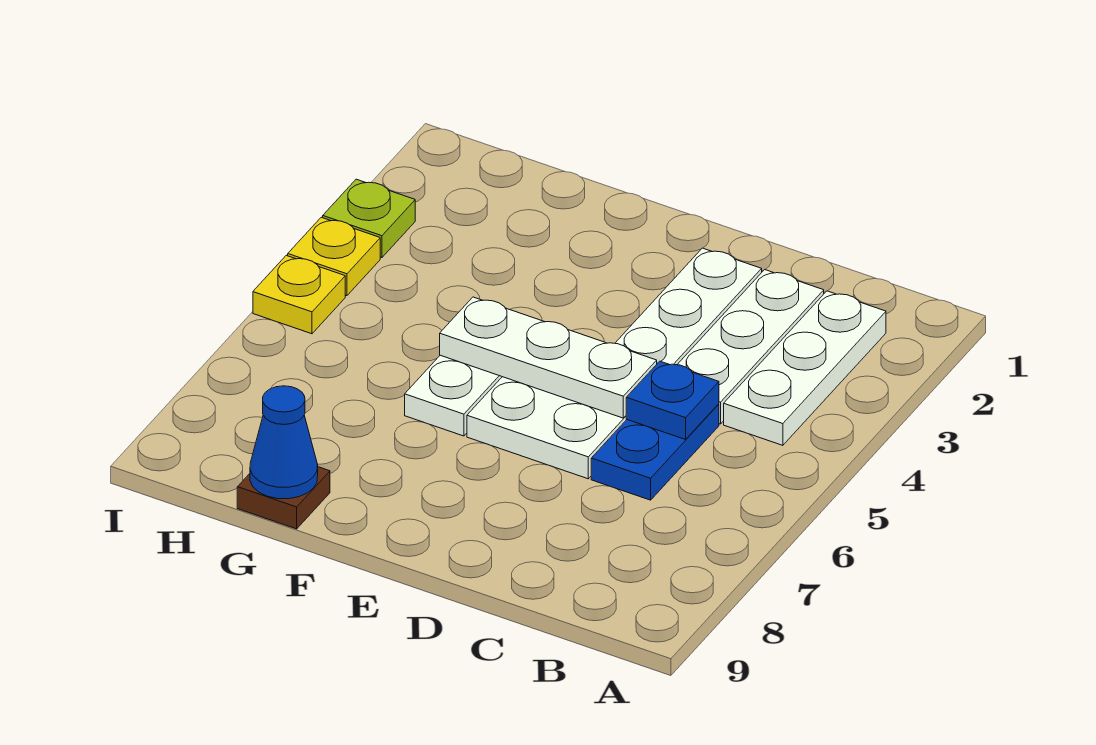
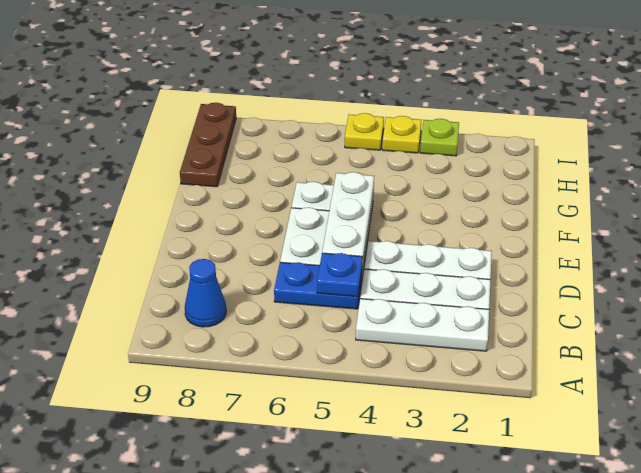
brown 1x1 plate [237,467,330,529] -> brown 1x3 plate [180,103,236,187]
blue 1x1 cone [250,386,318,499] -> blue 1x1 cone moved to [185,259,226,327]

